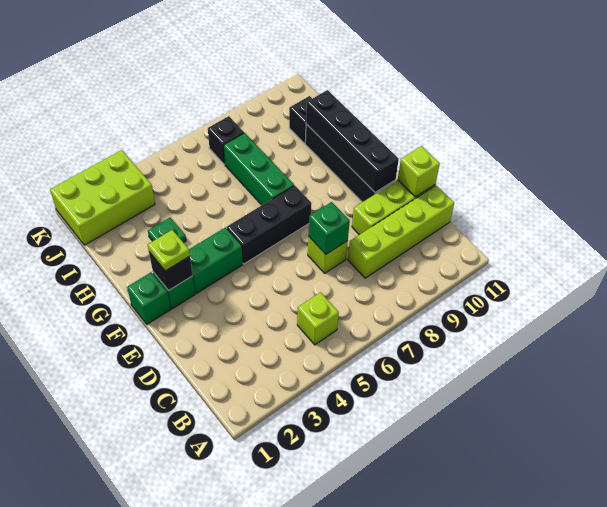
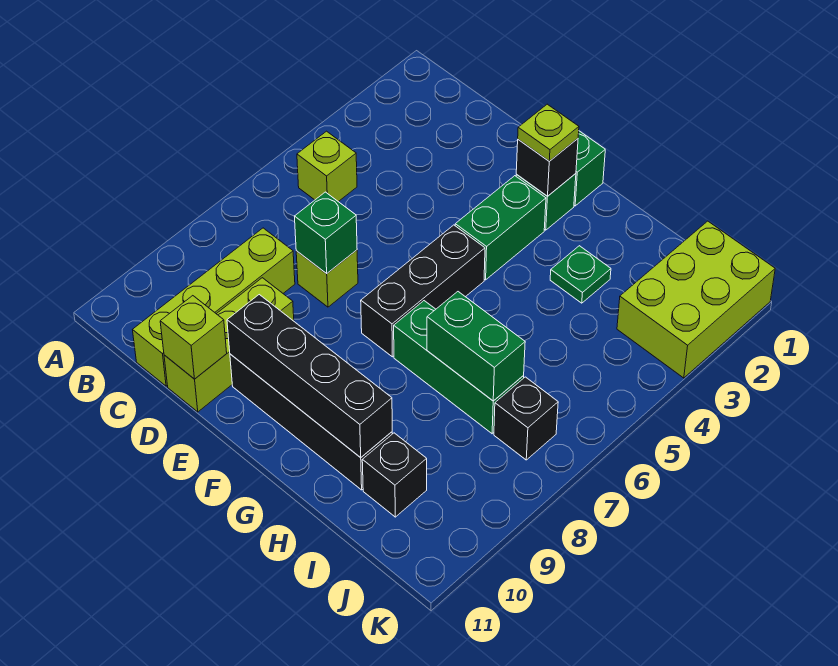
none -> green 1x2 brick [427,292,525,401]

